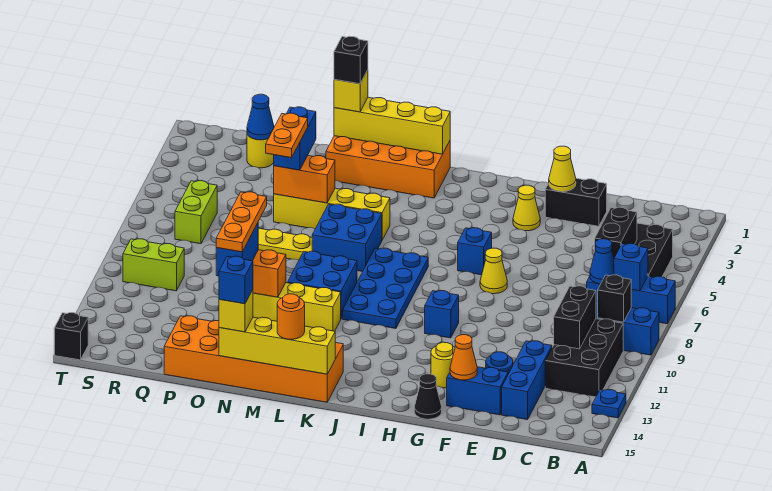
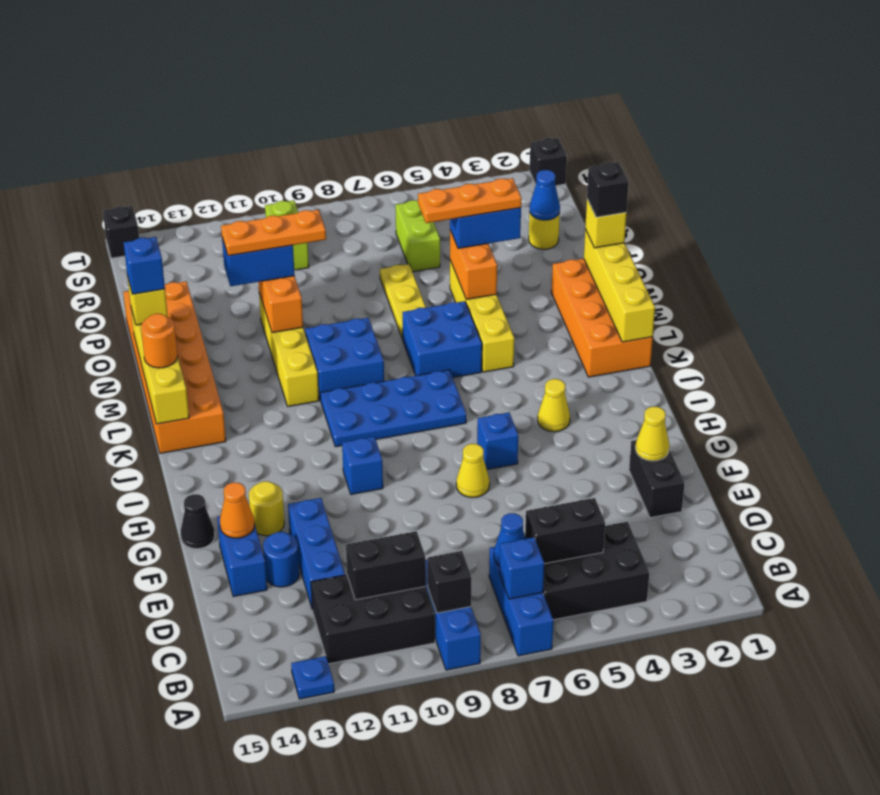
blue 1x3 brick [502,341,552,420] -> blue 1x3 brick turned to [288,498,345,608]
yellow 1x1 cone [513,185,540,231] -> yellow 1x1 cone moved to [538,379,570,432]
orange 1x2 plate [266,113,308,158] -> orange 1x3 plate [418,178,521,223]
lime 1x2 brick [175,181,217,244] -> lime 1x2 brick turned to [395,200,440,272]
none -> black 1x1 brick [530,138,567,186]

